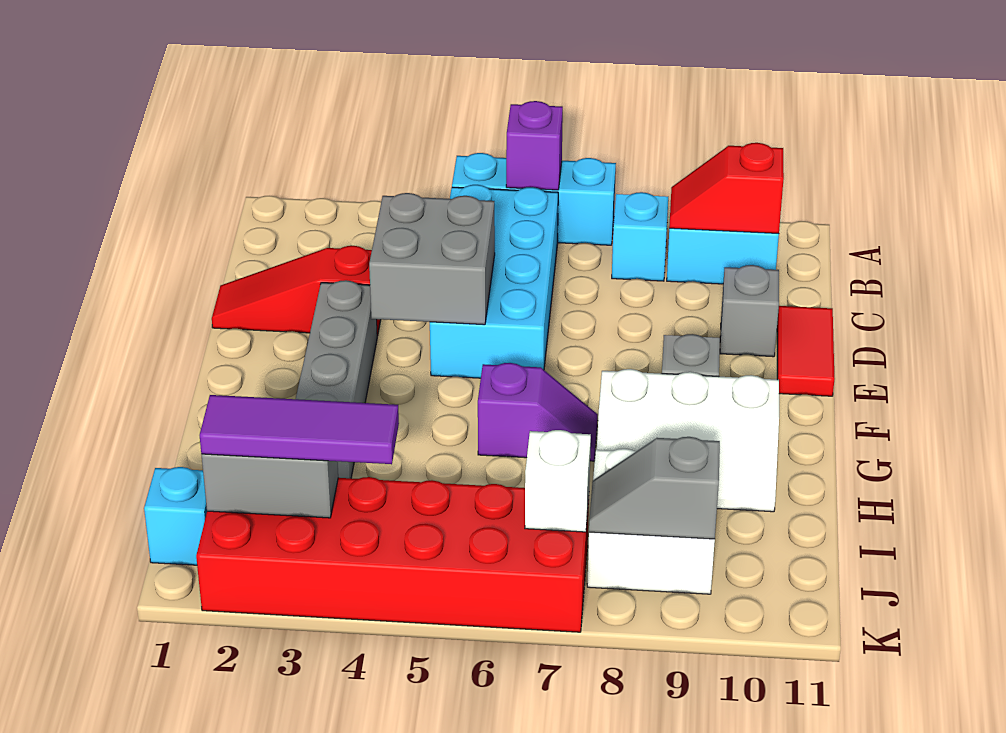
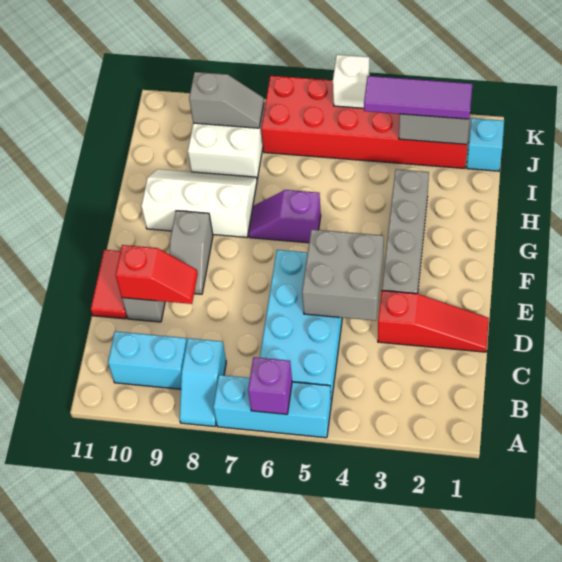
red 1x2 slope [669,143,784,233] -> red 1x2 slope moved to [116,245,198,304]
white 1x1 brick [525,430,591,532] -> white 1x1 brick moved to [333,55,369,108]

